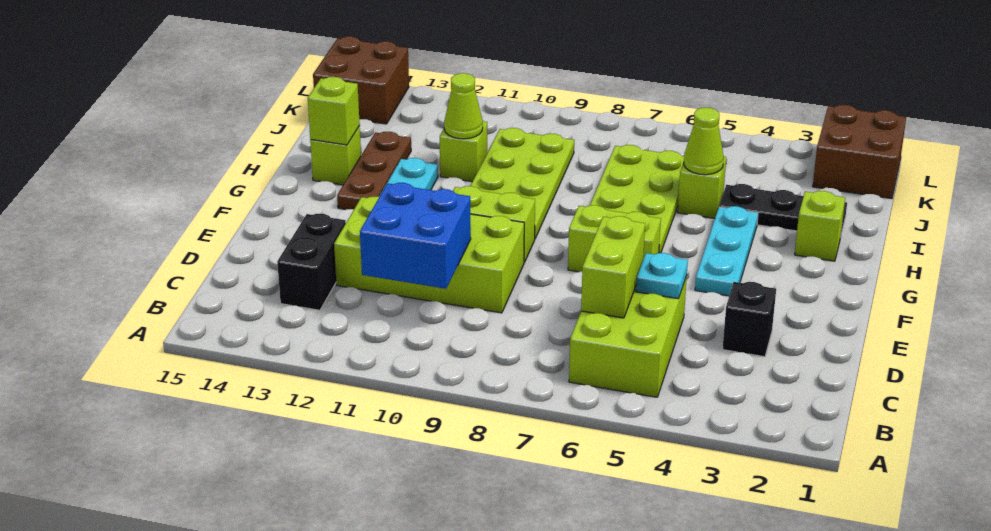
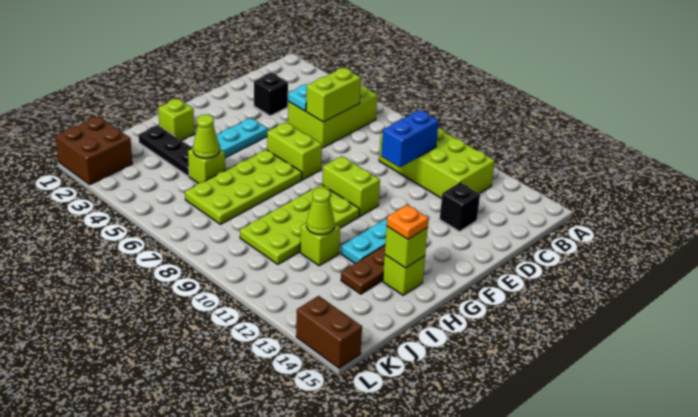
blue 2x2 brick [360,183,471,289] -> blue 1x2 brick [381,110,439,167]
black 1x2 brick [277,214,346,310] -> black 1x1 brick [440,183,480,231]
lime 2x4 brick [334,197,524,313] -> lime 2x4 brick moved to [379,128,495,198]
none -> orange 1x1 plate [387,205,429,239]
brown 2x2 brick [313,36,409,124] -> brown 1x2 brick [296,296,362,368]

